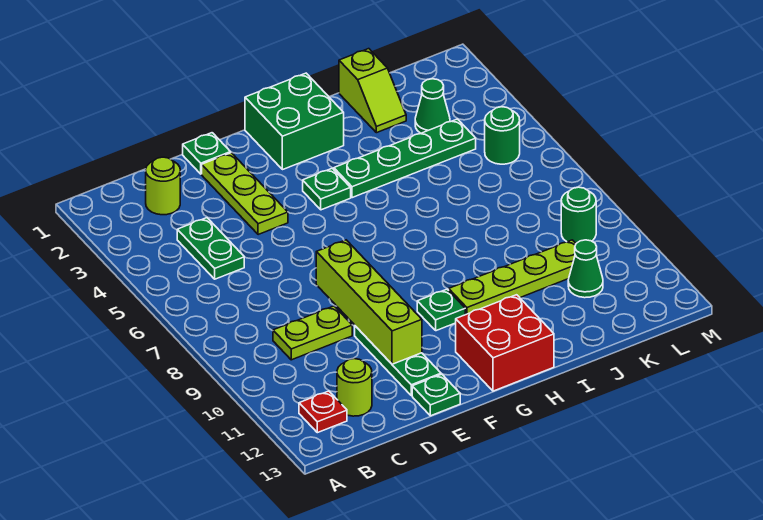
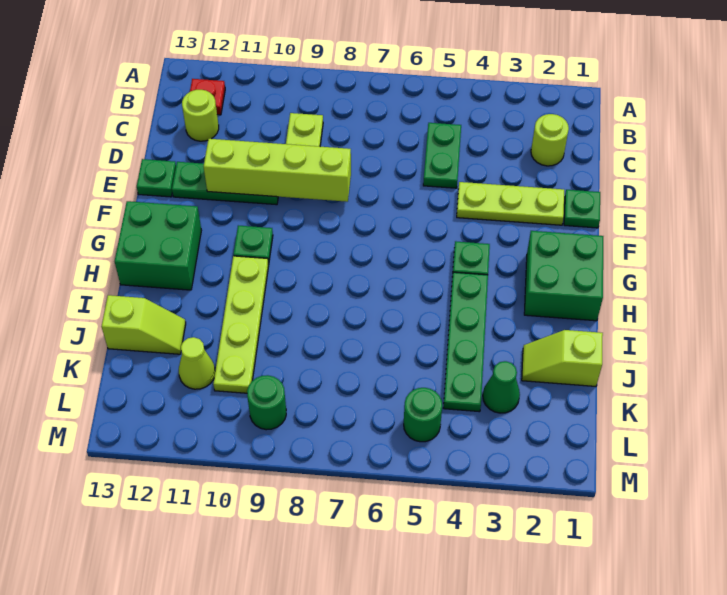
green 1x2 plate [177,218,244,279] -> green 1x2 plate turned to [423,123,461,188]
red 2x2 brick [456,295,554,391] -> green 2x2 brick [115,201,201,290]
none -> lime 1x2 slope [101,295,186,354]
green 1x1 cone [568,240,603,298] -> lime 1x1 cone [179,337,215,389]

